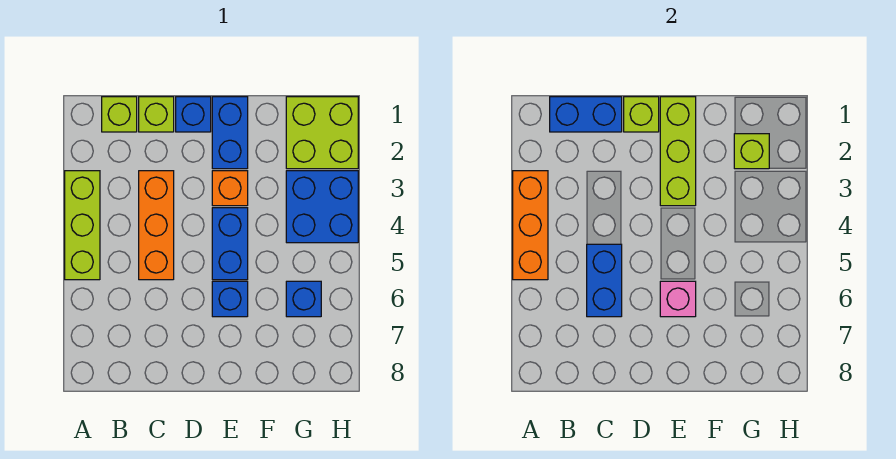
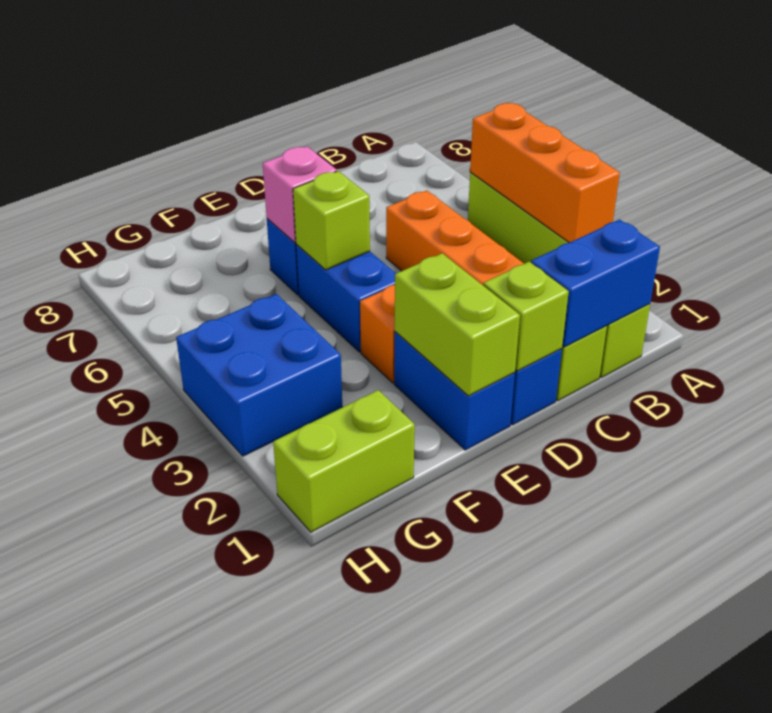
blue 1x2 brick [587,244,622,317] -> none
lime 1x3 brick [660,97,696,206] -> lime 1x2 brick [395,253,520,396]
lime 2x2 brick [286,97,358,169] -> lime 1x2 brick [273,390,415,532]
lime 1x1 brick [734,134,769,169] -> lime 1x1 brick moved to [293,171,370,270]
blue 1x1 brick [286,281,321,317] -> none

